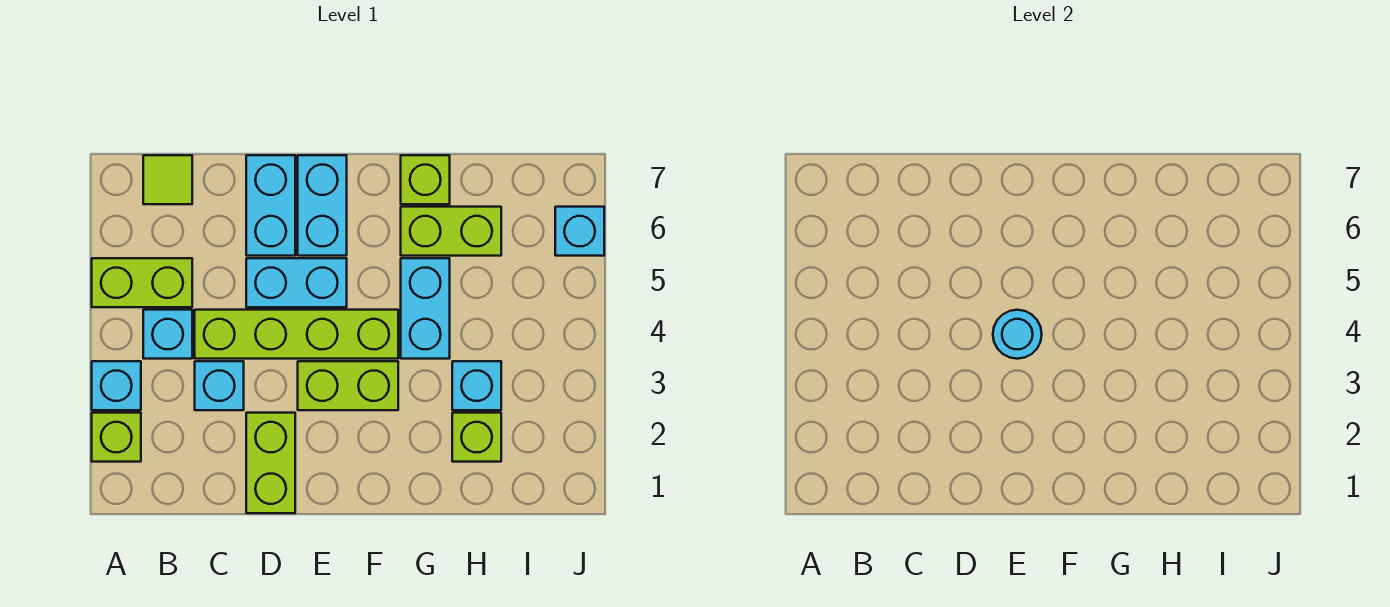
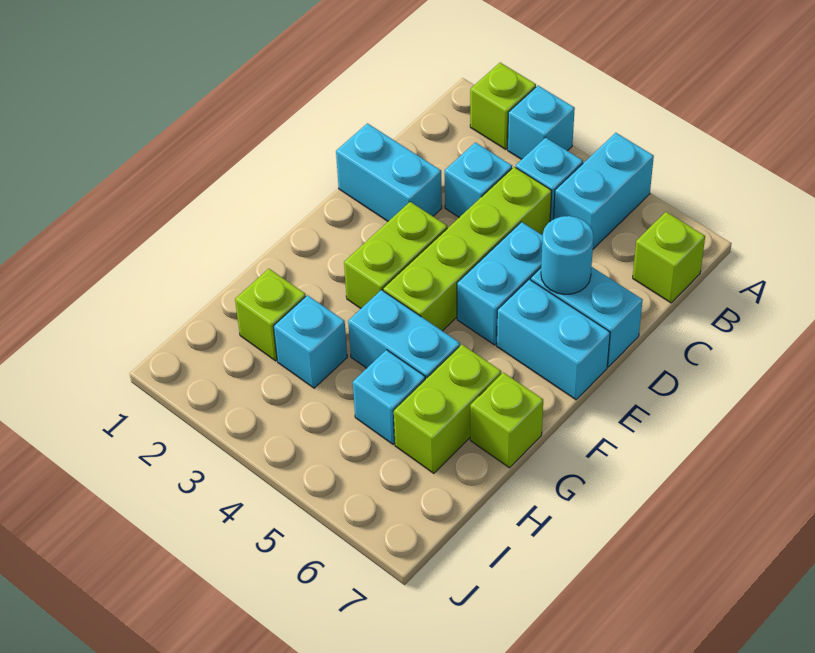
lime 1x2 brick [92,258,192,307] -> cyan 1x2 brick [554,133,654,249]
lime 1x1 tile [143,155,192,204] -> lime 1x1 brick [633,212,705,303]
lime 1x2 brick [246,413,295,513] -> cyan 1x2 brick [336,123,442,221]
cyan 1x1 round brick [993,310,1042,359] -> cyan 1x1 round brick moved to [541,216,594,294]
cyan 1x1 brick [555,207,604,256] -> cyan 1x1 brick moved to [353,350,425,444]

